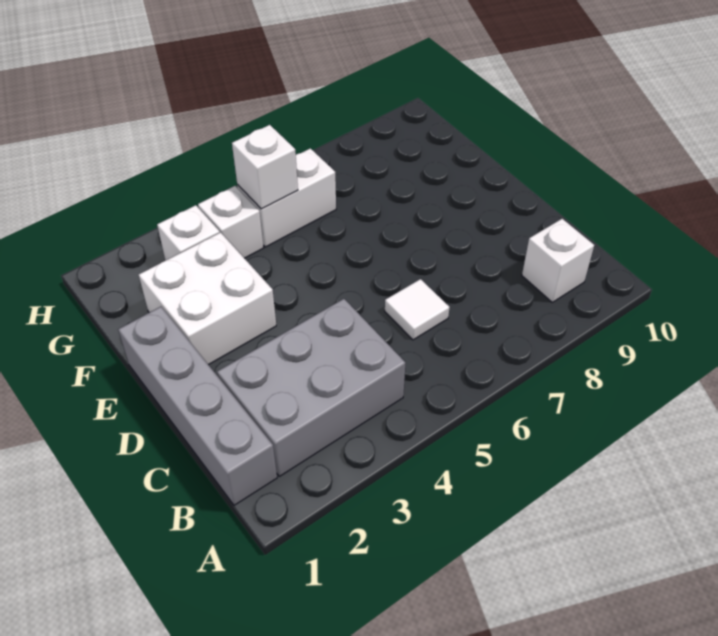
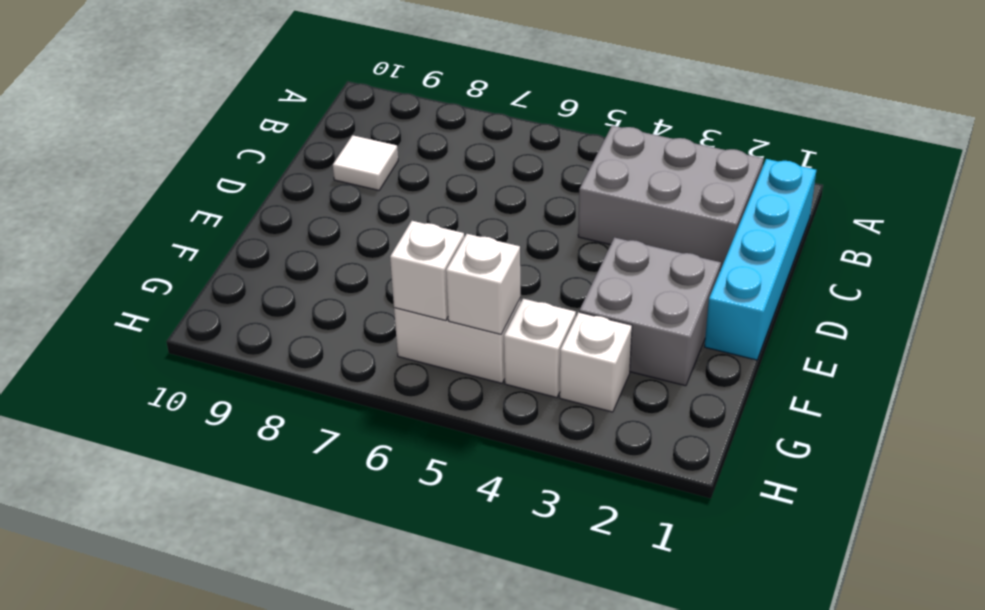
grey 1x4 brick [118,307,277,505] -> cyan 1x4 brick [705,159,816,360]
white 1x1 brick [522,219,594,302] -> white 1x1 brick moved to [390,221,464,321]
white 1x1 tile [385,279,449,340] -> white 1x1 tile moved to [333,135,398,190]
white 2x2 brick [139,232,276,365] -> grey 2x2 brick [579,238,721,386]

